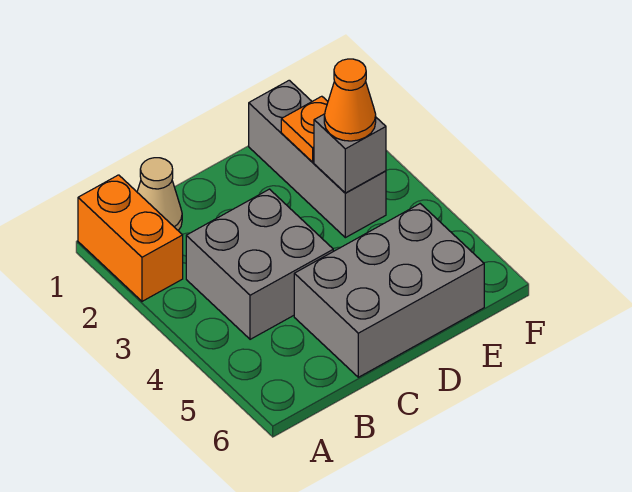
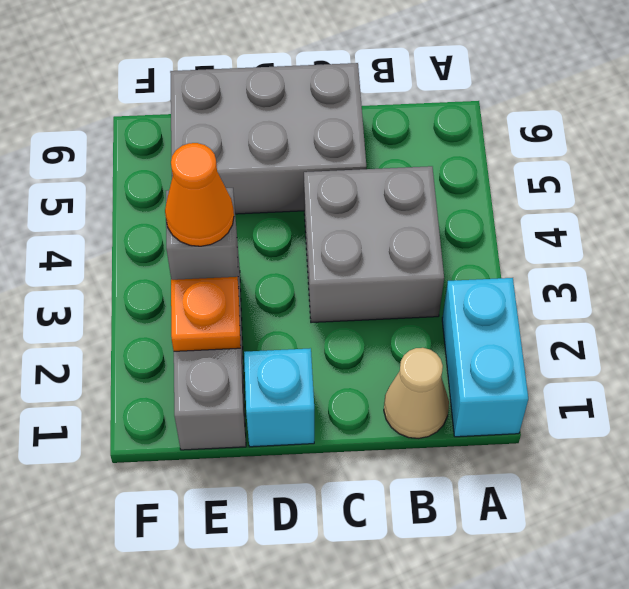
orange 1x2 brick [78,175,183,301] -> cyan 1x2 brick [442,278,528,437]
none -> cyan 1x1 brick [244,348,314,447]

